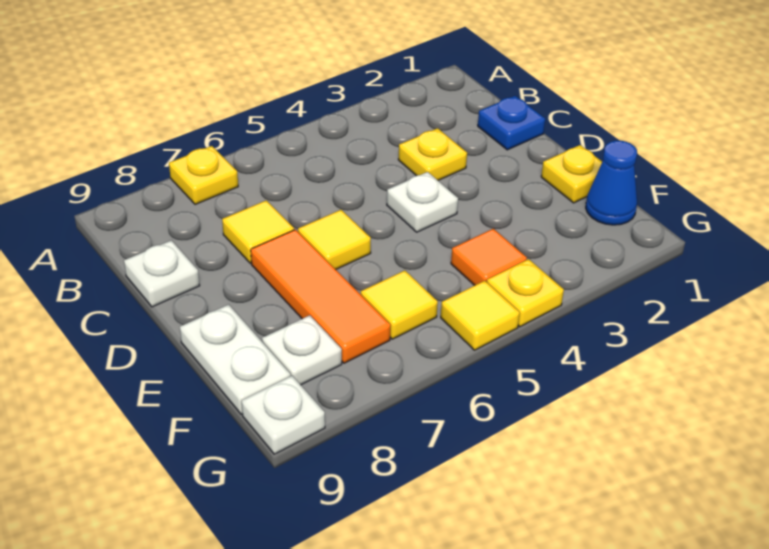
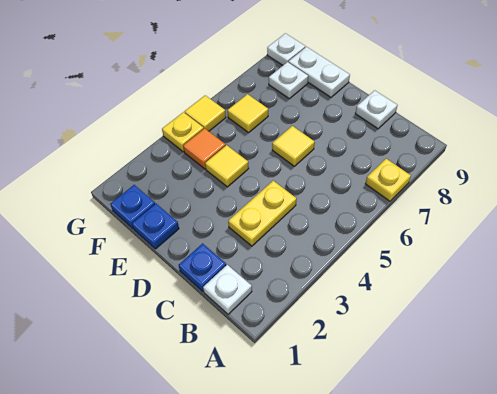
yellow 1x1 plate [398,128,467,180] -> yellow 1x2 plate [228,181,297,246]
yellow 1x1 tile [222,200,294,263] -> yellow 1x1 tile moved to [205,145,249,187]
white 1x1 plate [387,172,458,232] -> white 1x1 plate moved to [203,265,252,314]
orange 1x3 tile [251,230,391,363] -> none
yellow 1x1 plate [541,145,602,203] -> blue 1x1 plate [132,204,179,249]
blue 1x1 cone [586,141,637,225] -> blue 1x1 plate [110,185,155,229]

